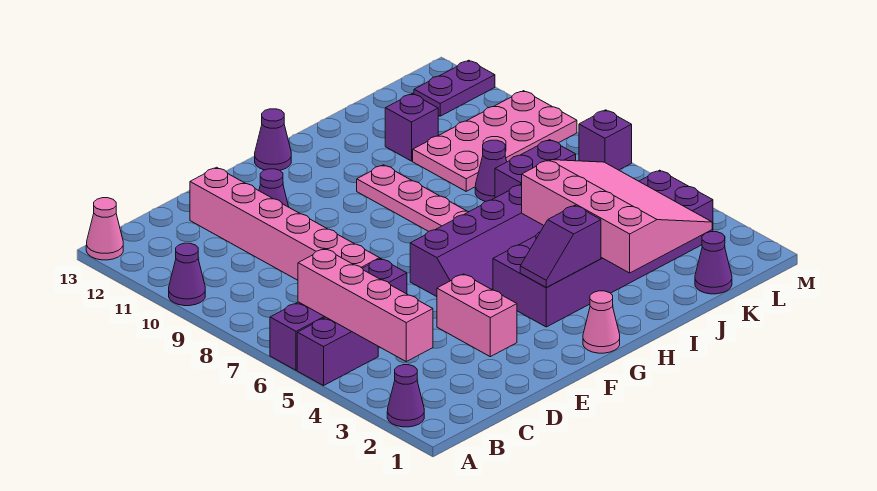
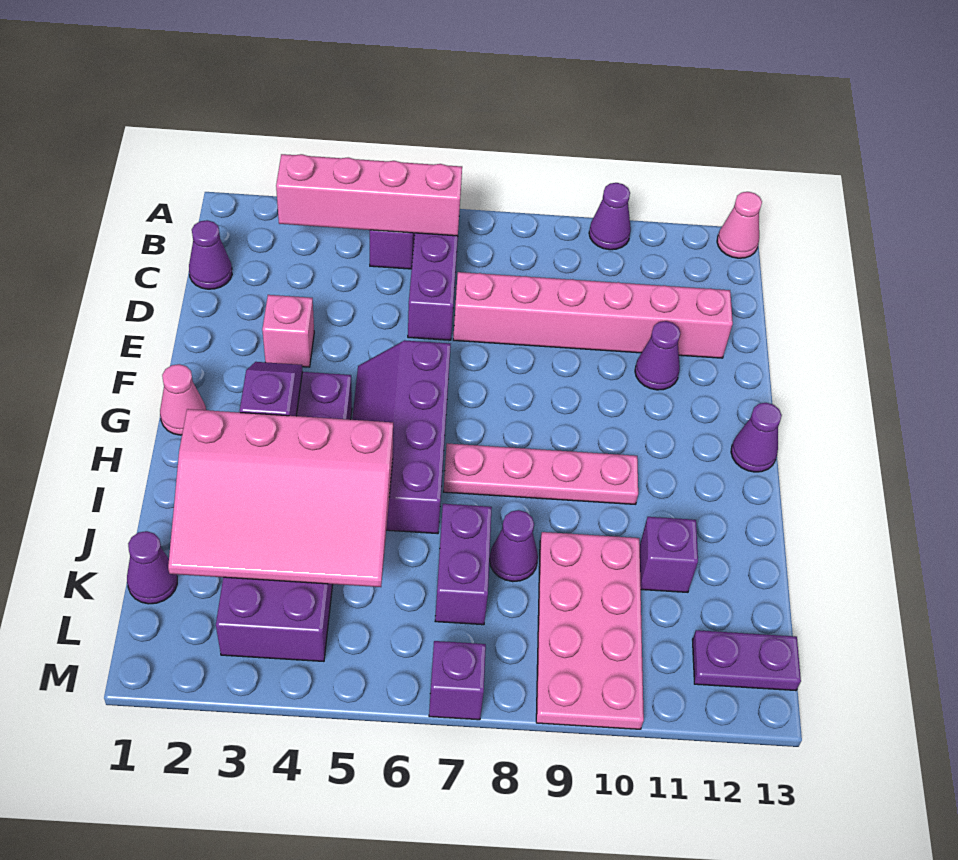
purple 1x1 cone [387,365,424,427] -> purple 1x1 cone moved to [189,220,232,289]
pink 1x2 brick [437,274,517,357] -> pink 1x1 brick [262,295,314,367]
purple 1x2 plate [414,60,495,116] -> purple 1x2 plate turned to [693,630,801,691]

